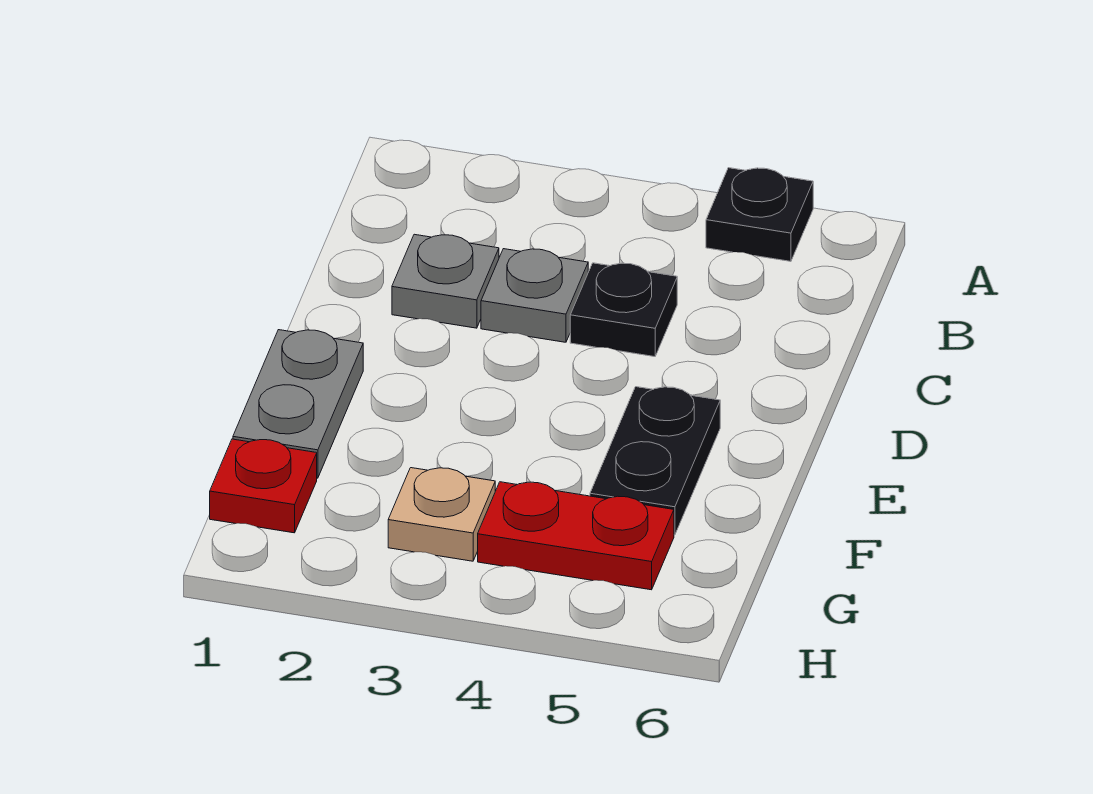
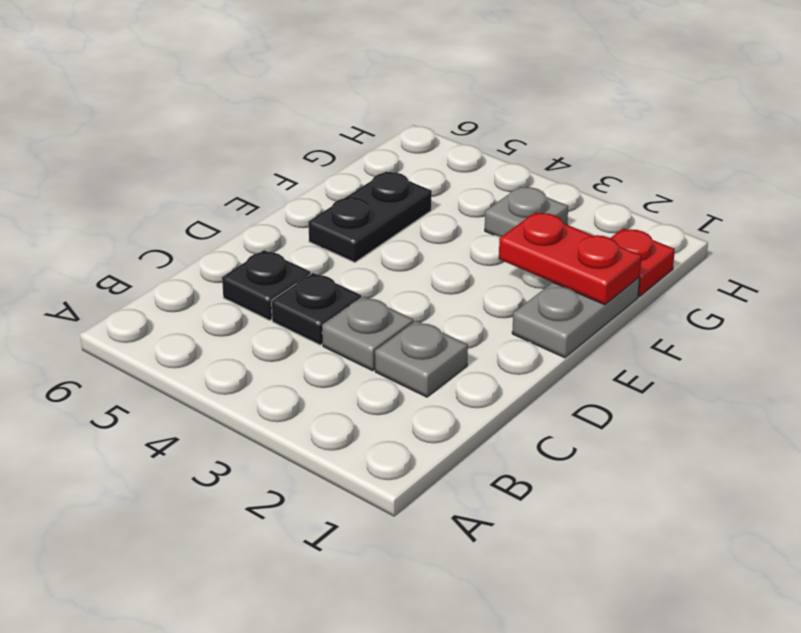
black 1x1 plate [706,168,813,261] -> black 1x1 plate moved to [222,250,311,320]
tan 1x1 plate [388,468,495,561] -> grey 1x1 plate [485,186,568,237]
red 1x2 plate [478,482,674,590] -> red 1x2 plate moved to [499,212,642,305]

